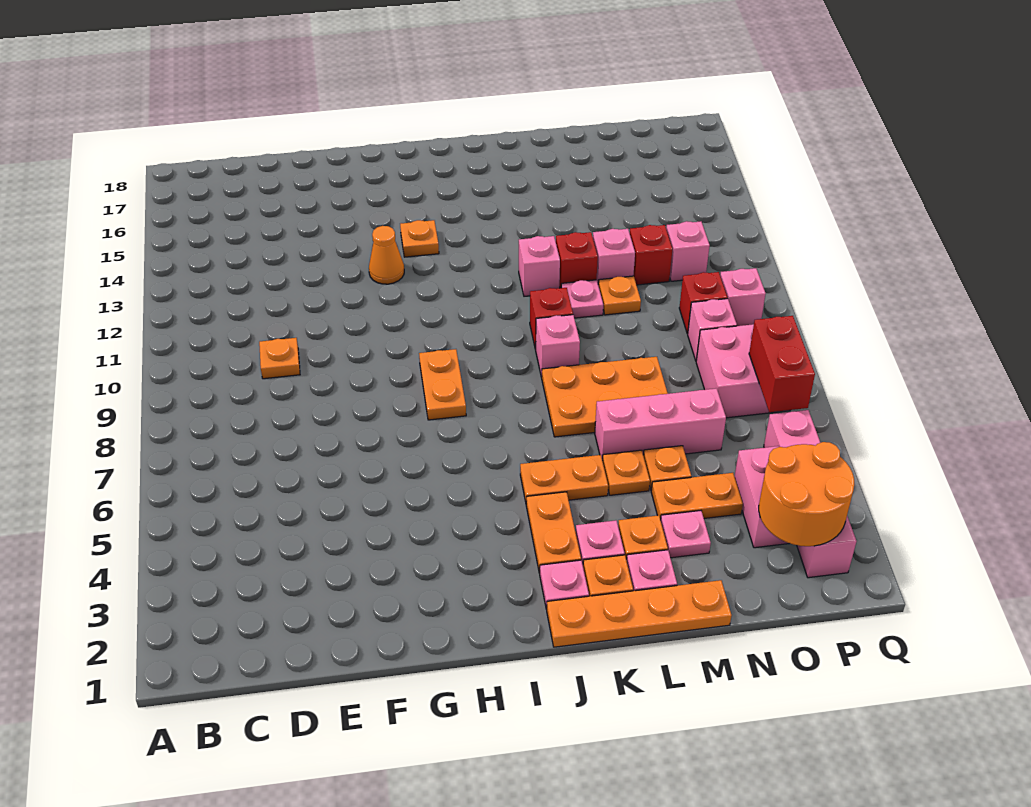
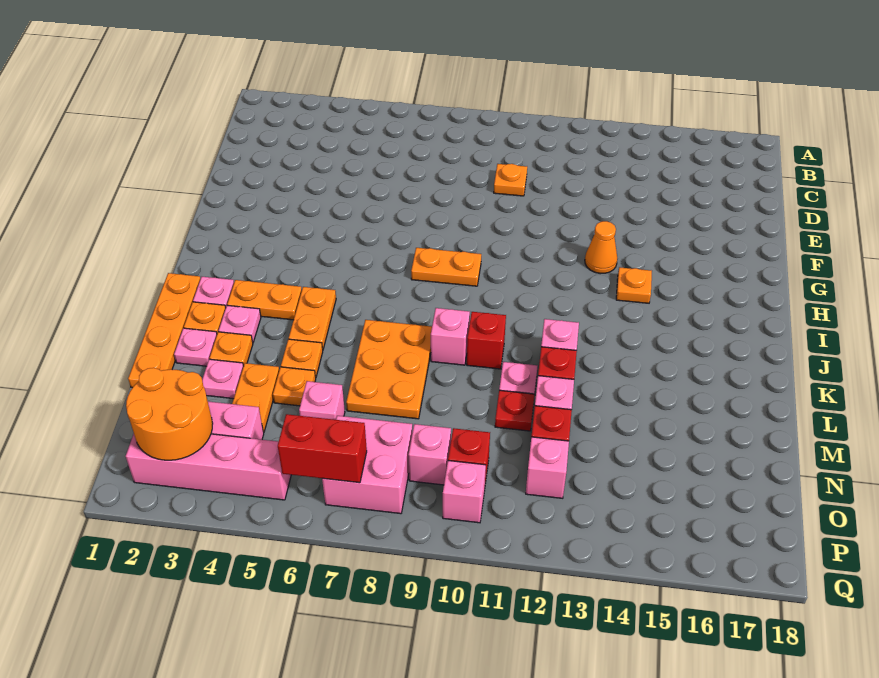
pink 1x3 brick [595,388,726,460] -> pink 1x1 brick [299,381,345,420]
orange 1x1 plate [598,276,641,315] -> red 1x1 plate [495,390,534,431]

